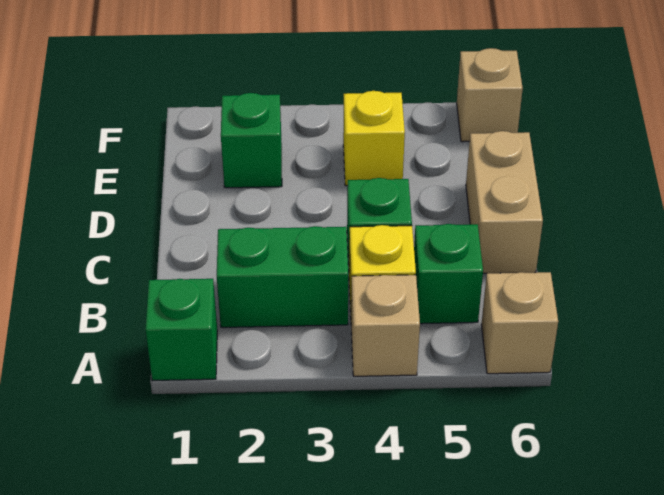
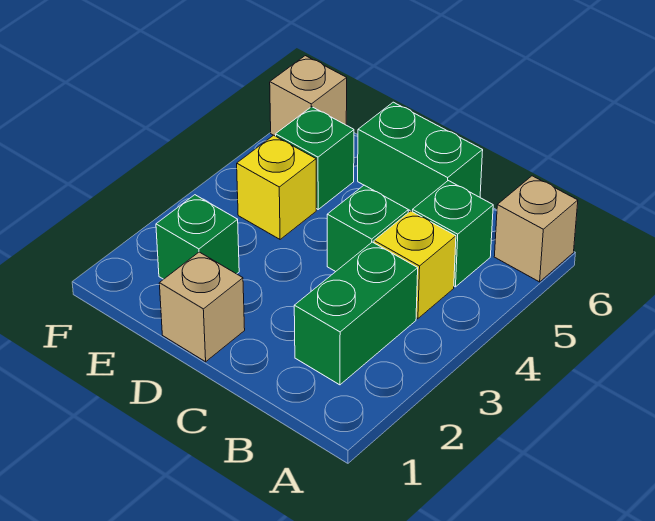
green 1x1 brick [145,279,217,381] -> green 1x1 brick moved to [276,107,354,209]
tan 1x1 brick [351,275,420,376] -> tan 1x1 brick moved to [159,252,245,362]
tan 1x2 brick [466,131,543,273] -> green 1x2 brick [358,102,483,211]

